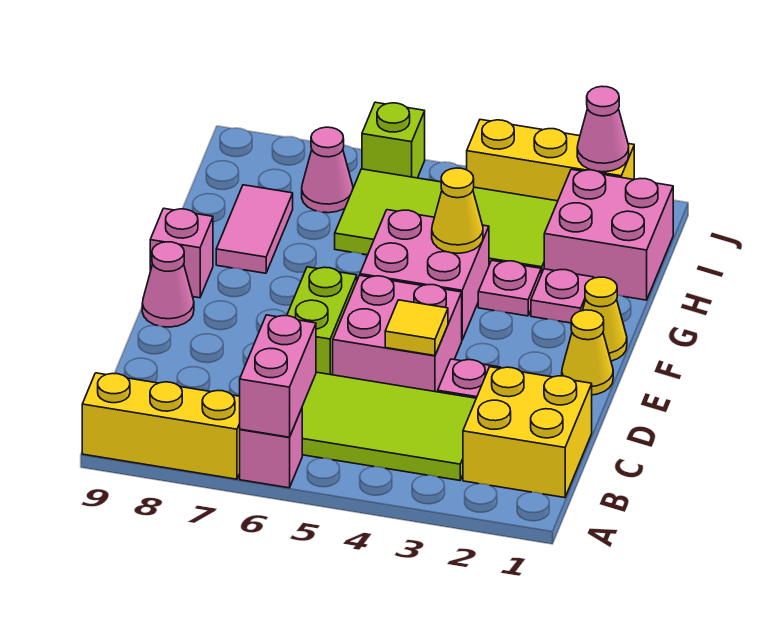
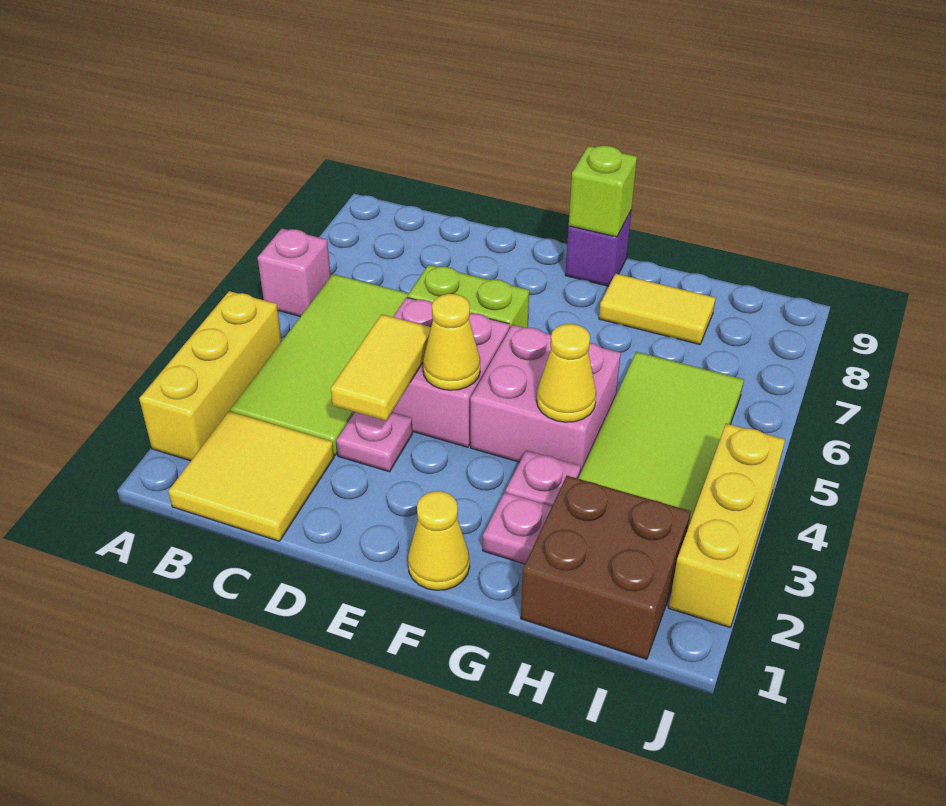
pink 1x2 brick [240,315,316,437] -> none
yellow 1x3 brick [82,373,240,479] -> yellow 1x3 brick moved to [139,291,282,461]
yellow 2x2 brick [463,367,592,498] -> yellow 2x2 tile [168,411,334,541]
yellow 1x1 tile [385,300,448,356] -> yellow 1x2 tile [331,314,431,421]
yellow 1x1 cone [562,310,613,395] -> yellow 1x1 cone moved to [423,294,480,390]
pink 1x1 cone [142,242,194,327] -> none
pink 1x1 brick [150,208,213,298] -> purple 1x1 brick [565,210,632,286]
pink 1x2 tile [216,185,293,273] -> yellow 1x2 tile [599,274,715,344]
pink 2x2 brick [544,169,673,300] -> brown 2x2 brick [521,476,691,659]
pink 1x1 cone [302,127,353,213] -> none
pink 1x1 cone [577,86,629,172] -> none
lime 1x1 brick [362,102,425,178] -> lime 1x1 brick moved to [569,146,637,237]

